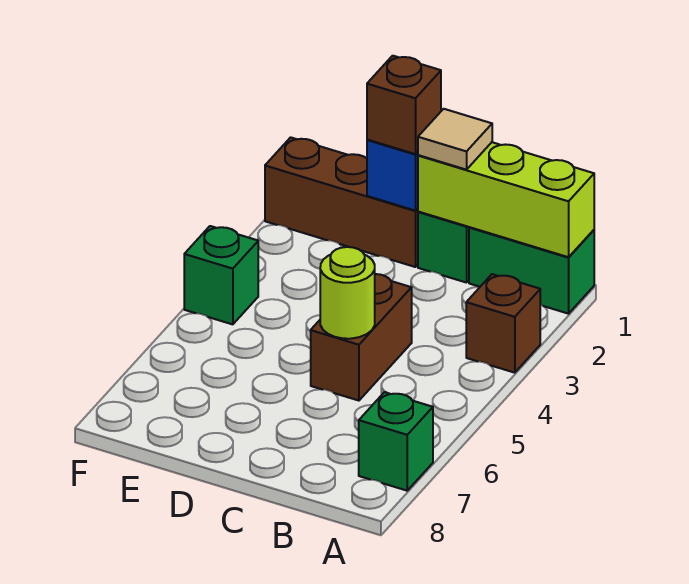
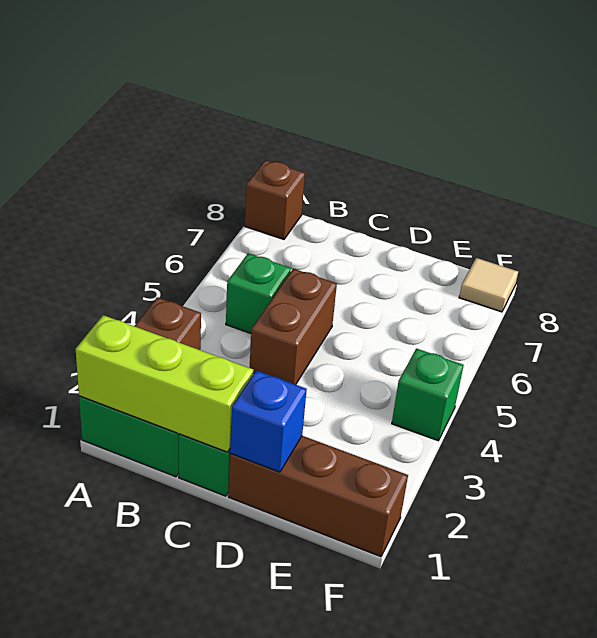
green 1x1 brick [359,392,433,491] -> green 1x1 brick moved to [226,253,291,333]
tan 1x1 tile [418,109,492,170] -> tan 1x1 tile moved to [459,258,518,312]
lime 1x1 round brick [320,247,375,339] -> none
brown 1x1 brick [367,56,441,154] -> brown 1x1 brick moved to [245,160,305,239]

